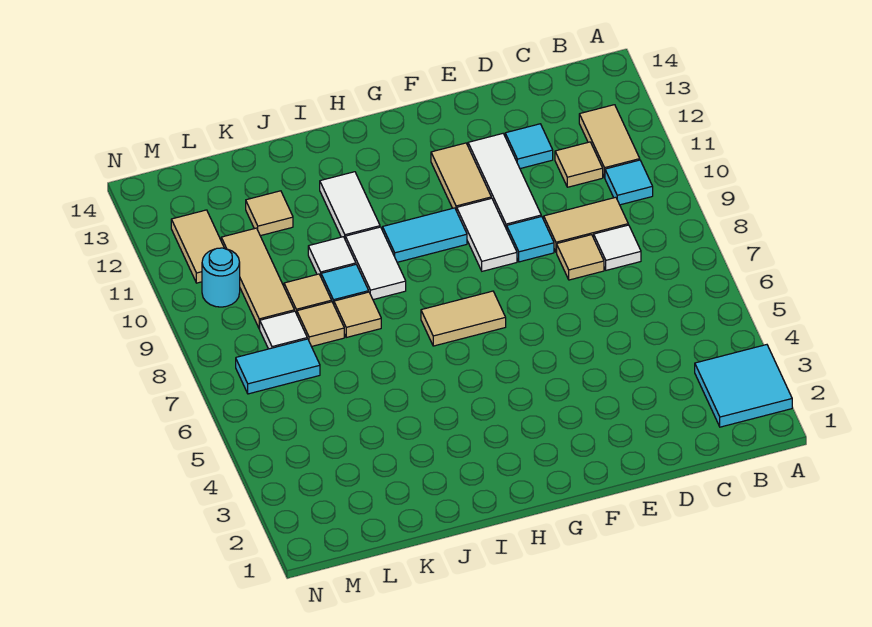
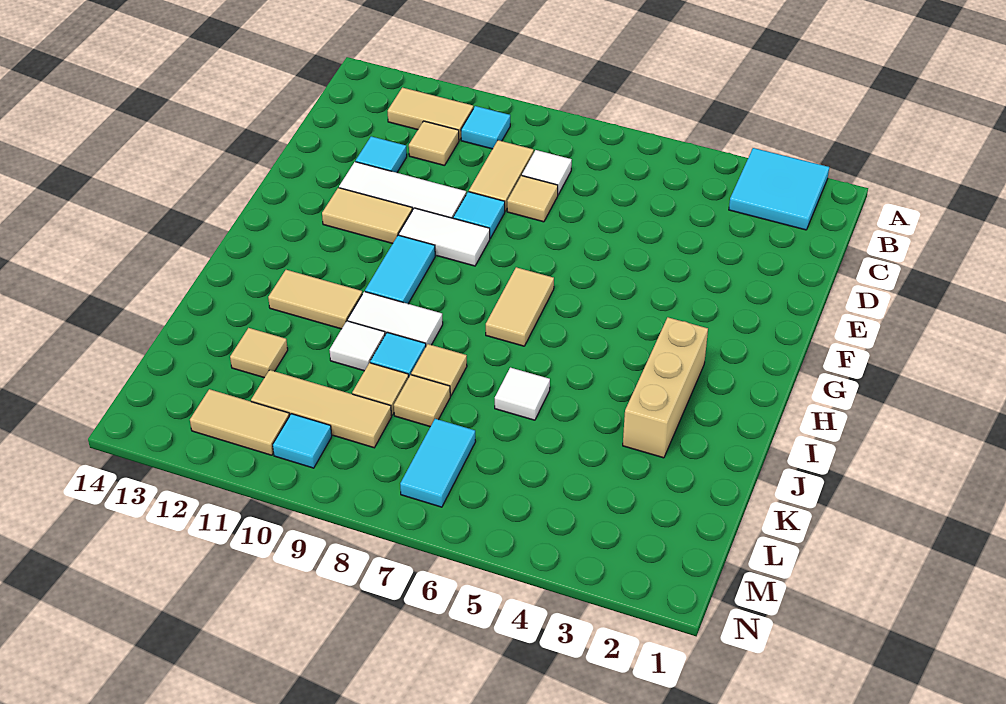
none -> tan 1x3 brick [623,317,708,458]
white 1x2 tile [320,172,380,238] -> tan 1x2 tile [268,270,362,329]
white 1x1 tile [260,311,307,349] -> white 1x1 tile moved to [495,368,550,420]
cyan 1x1 round brick [202,248,240,307] -> cyan 1x1 tile [273,414,332,468]

